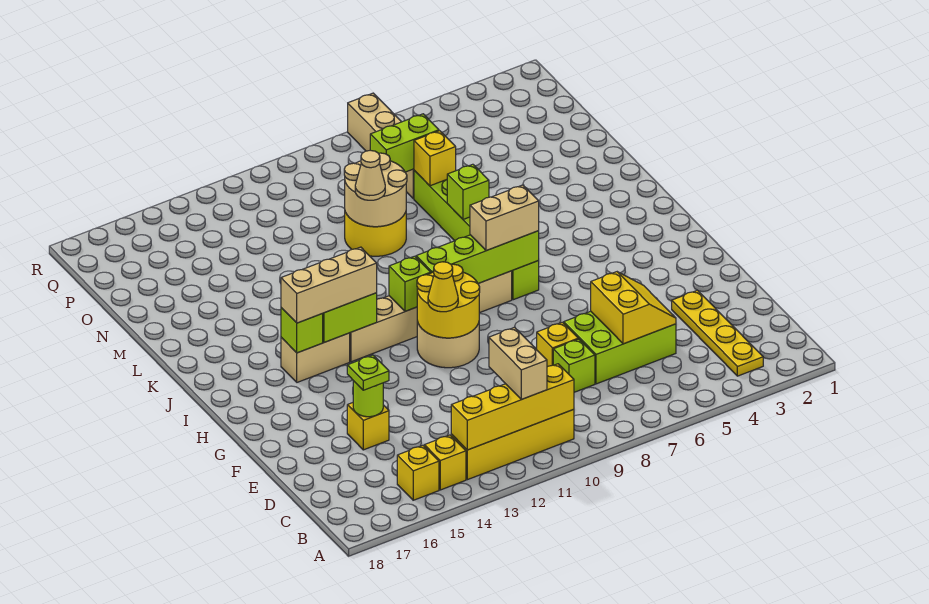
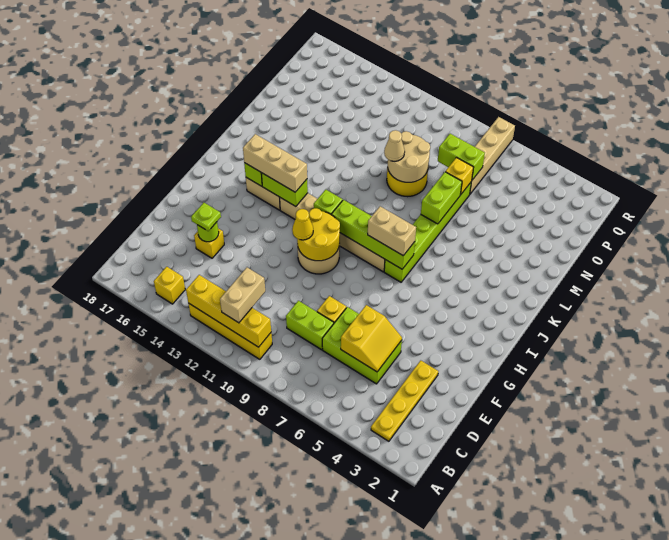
yellow 1x1 brick [424,435,466,490] -> none
lime 1x1 brick [553,339,595,392] -> lime 1x2 brick [286,301,334,350]
lime 1x1 brick [447,164,489,219] -> lime 1x2 brick [421,172,462,224]

